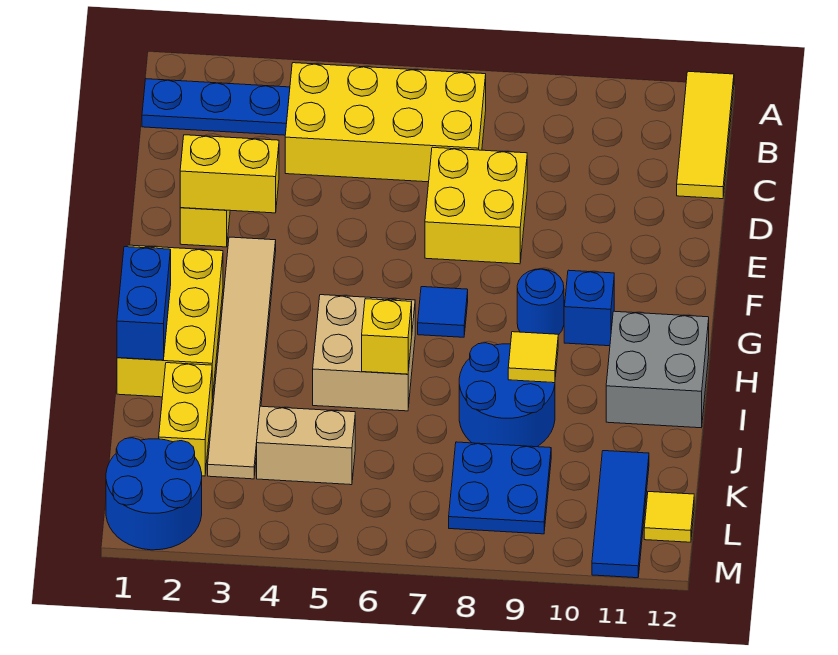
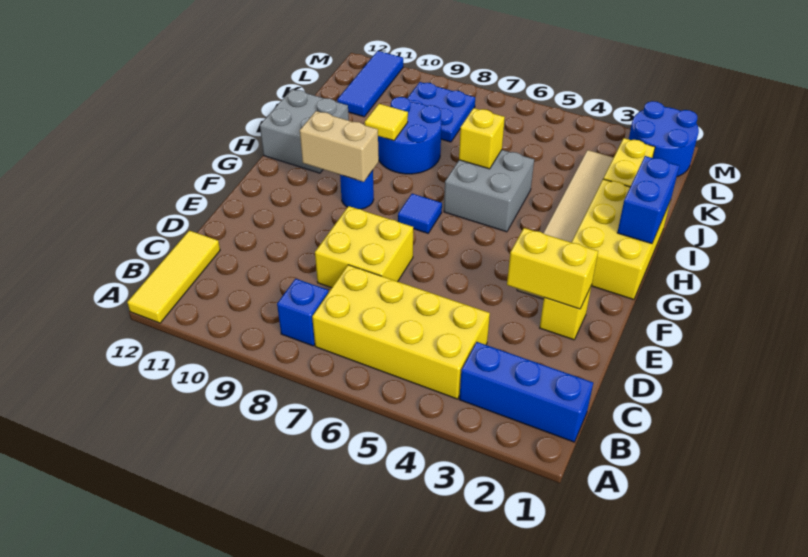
blue 1x3 plate [142,79,290,135] -> blue 1x3 brick [459,342,593,442]
blue 1x1 brick [564,270,614,346] -> blue 1x1 brick moved to [277,279,329,346]
tan 2x2 brick [313,295,415,411] -> grey 2x2 brick [444,150,534,232]
tan 1x2 brick [257,406,355,485] -> tan 1x2 brick moved to [300,111,379,182]
yellow 1x1 tile [644,492,694,542] -> none

